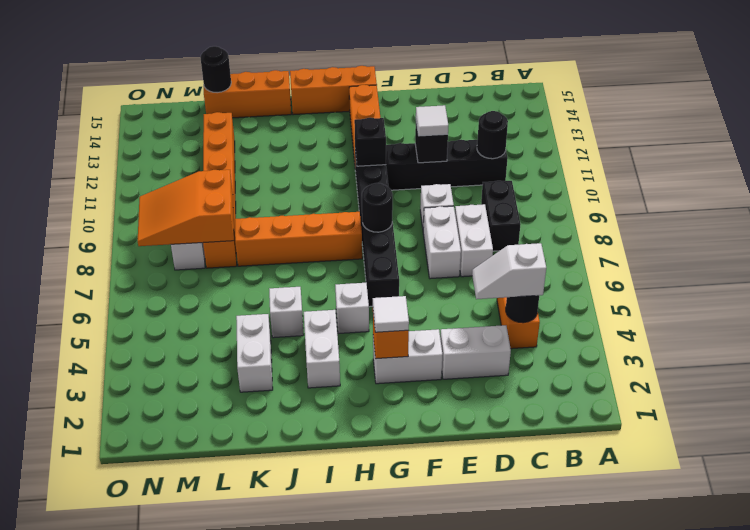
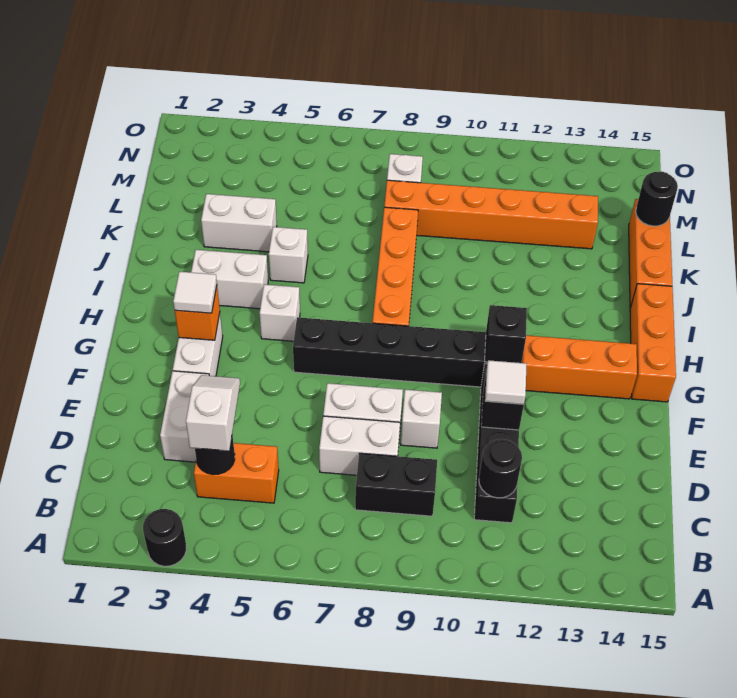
black 1x1 round brick [362,183,393,232] -> black 1x1 round brick moved to [143,509,186,566]
orange 2x3 slope [138,170,234,246] -> none

